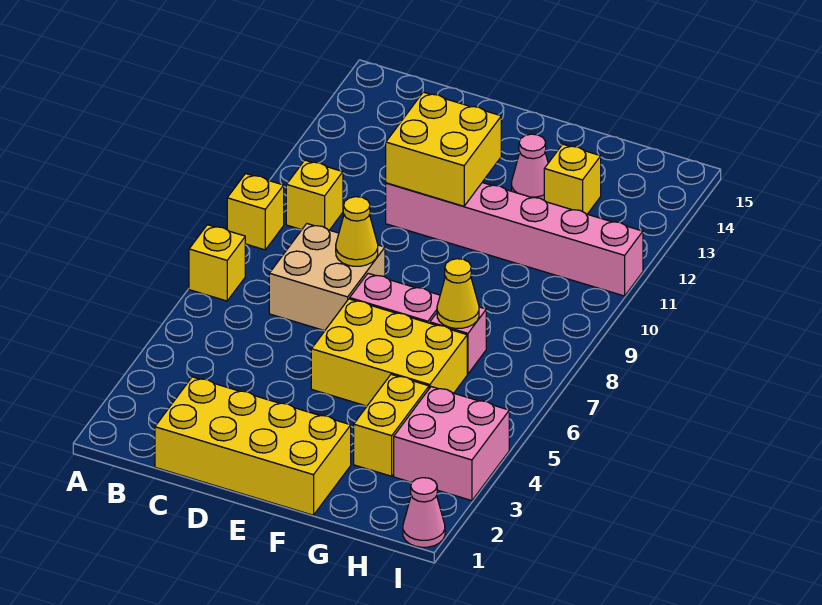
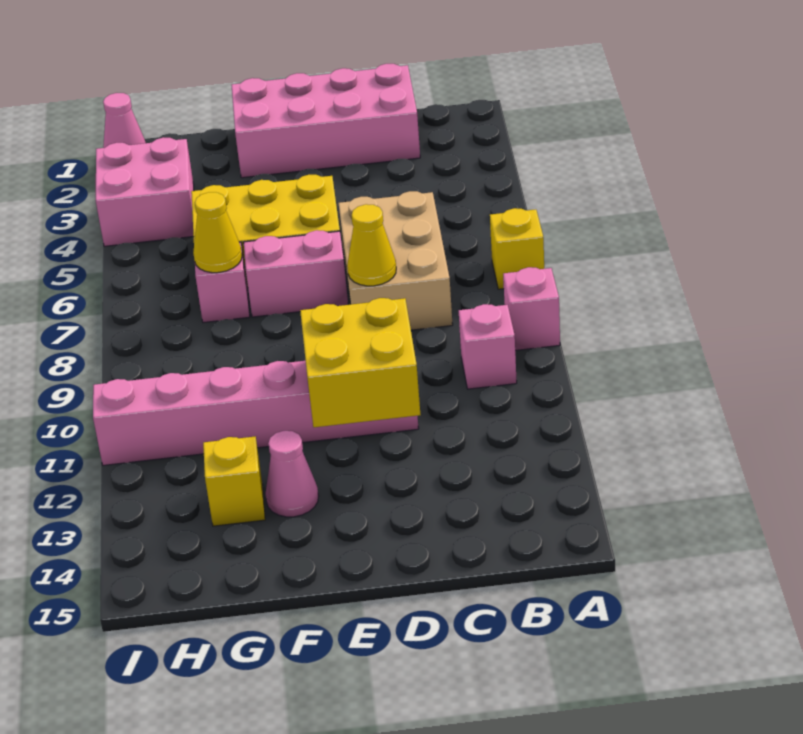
yellow 1x1 brick [227,174,284,250] -> pink 1x1 brick [503,267,560,350]
yellow 1x1 brick [286,160,343,230] -> pink 1x1 brick [459,304,517,389]
yellow 2x4 brick [155,377,351,515] -> pink 2x4 brick [232,64,420,178]
tan 2x2 brick [269,224,385,331] -> tan 2x3 brick [338,191,453,330]
yellow 1x2 brick [354,374,429,476] -> none

